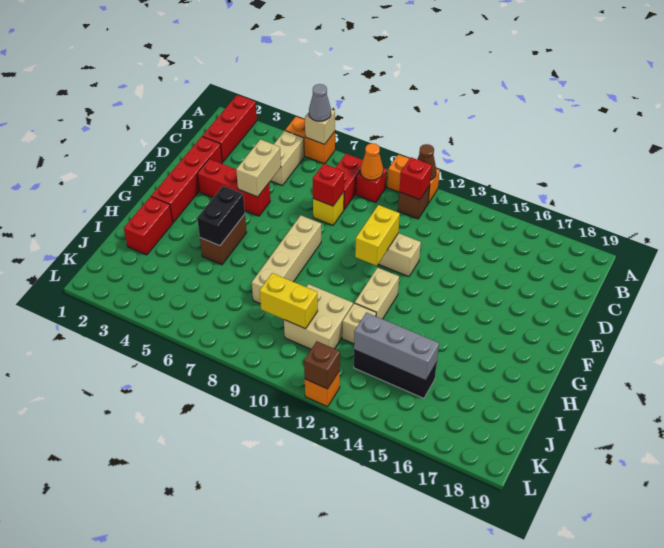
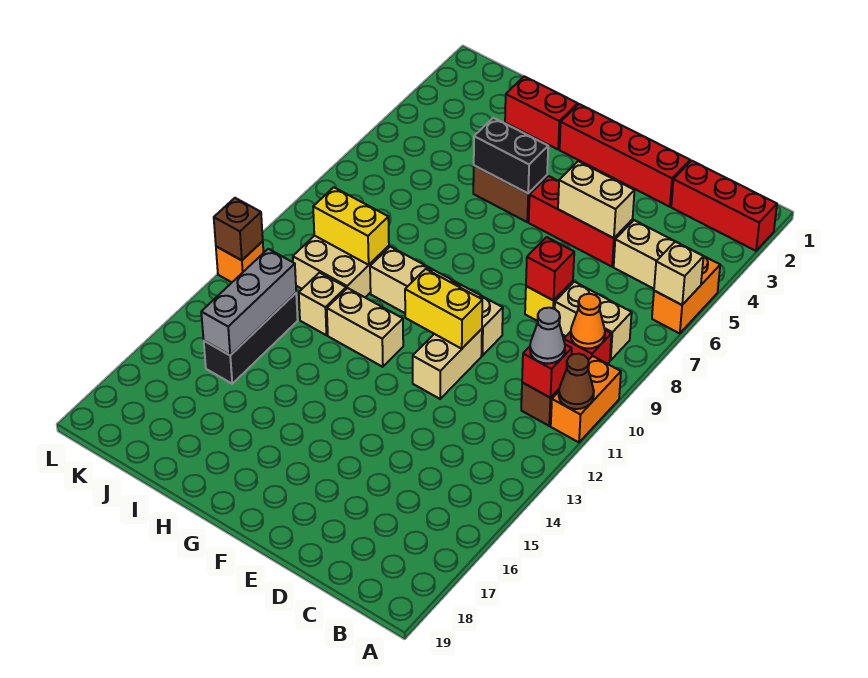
grey 1x1 cone [309,84,331,121] -> grey 1x1 cone moved to [530,308,565,364]
red 1x2 brick [336,154,363,209] -> tan 1x2 brick [555,282,632,360]
red 1x3 brick [197,159,270,216] -> red 1x3 brick turned to [529,176,633,267]
tan 1x4 brick [252,216,321,303] -> tan 1x4 brick moved to [370,247,503,356]
yellow 1x2 brick [260,273,318,329] -> yellow 1x2 brick turned to [313,187,389,265]

